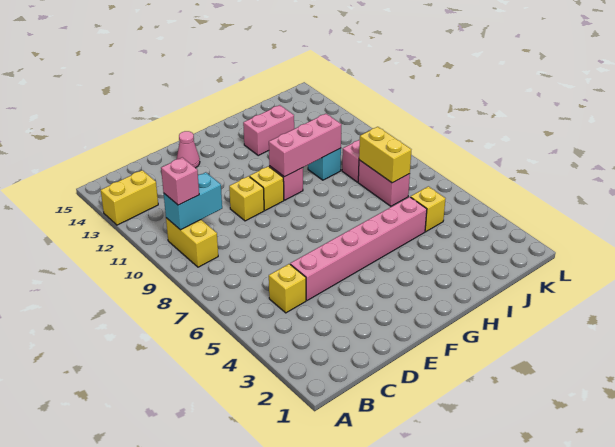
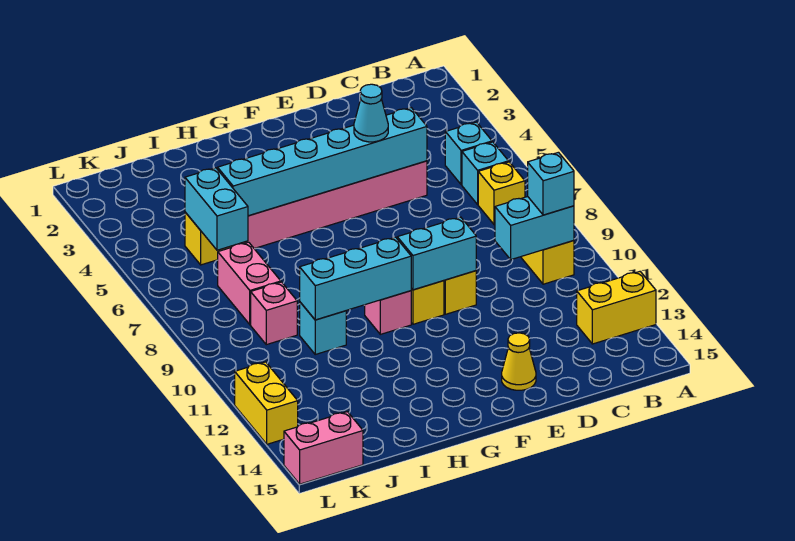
none -> cyan 1x1 brick [445,122,492,185]
none -> cyan 1x1 brick [462,142,509,204]
pink 1x1 brick [161,158,199,205] -> cyan 1x1 brick [528,152,574,215]
yellow 1x1 brick [269,264,306,313] -> yellow 1x1 brick moved to [478,162,525,224]
none -> cyan 1x6 brick [218,108,427,216]
none -> cyan 1x1 cone [354,84,388,142]
none -> cyan 1x2 brick [397,217,476,290]
pink 1x1 cone [177,131,200,168] -> yellow 1x1 cone [502,333,536,390]
pink 1x3 brick [269,114,342,177] -> cyan 1x3 brick [300,237,411,320]
pink 1x2 brick [243,105,294,155] -> pink 1x2 brick moved to [284,412,363,484]
none -> cyan 1x2 brick [185,168,248,250]
yellow 1x2 brick [359,127,411,183] -> yellow 1x2 brick moved to [235,362,298,444]

